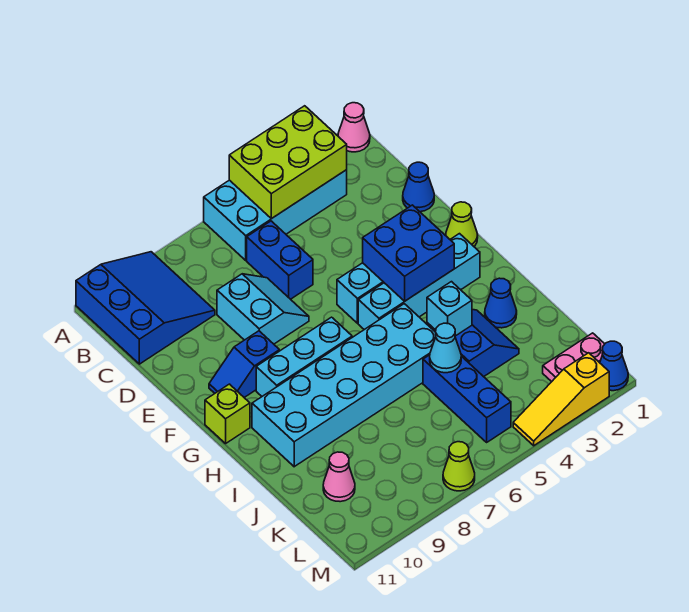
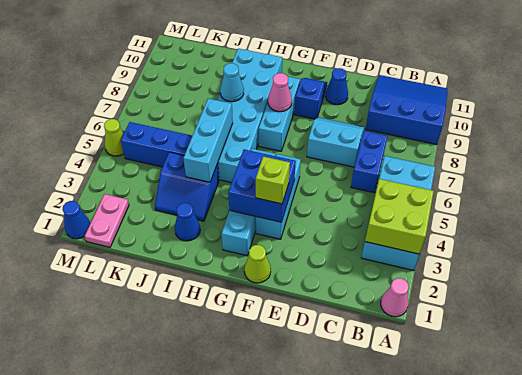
lime 2x3 brick [229,106,347,219] -> lime 2x2 brick [365,179,434,254]
blue 3x3 slope [76,252,215,364] -> blue 3x3 slope turned to [366,75,448,145]
blue 1x2 brick [247,221,313,299] -> blue 1x2 brick turned to [351,131,388,193]
blue 1x1 cone [403,162,434,212] -> blue 1x1 cone moved to [325,68,348,105]
cyan 2x2 slope [217,274,309,344] -> cyan 2x2 slope turned to [307,117,364,167]
lime 1x1 brick [205,384,250,444] -> lime 1x1 brick moved to [256,157,290,204]
cyan 1x1 brick [427,282,472,336] -> cyan 1x3 brick [183,99,233,182]
cyan 1x1 cone [430,323,461,373] -> cyan 1x1 cone moved to [220,63,244,102]
pink 1x1 cone [323,452,355,502] -> pink 1x1 cone moved to [268,73,292,112]
yellow 1x3 slope [513,353,609,446] -> none
lime 1x1 cone [443,442,475,491] -> lime 1x1 cone moved to [104,119,124,156]

